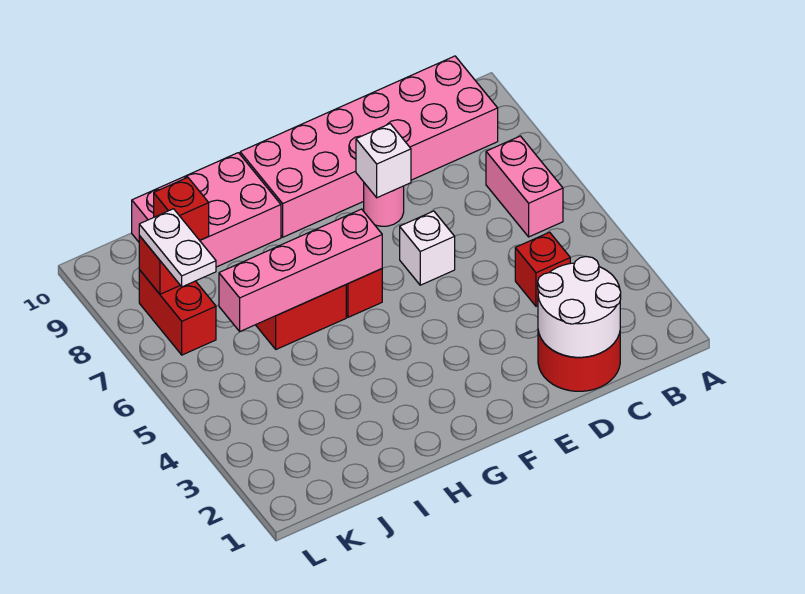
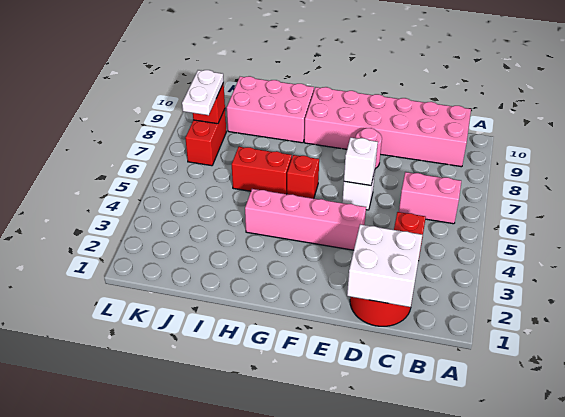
pink 1x2 brick [486,136,563,237] -> pink 1x2 brick turned to [399,172,461,224]
white 2x2 round brick [538,257,621,357] -> white 2x2 brick [347,224,422,307]
white 1x1 brick [356,124,411,198] -> white 1x1 brick moved to [344,138,378,186]
pink 1x4 brick [219,209,382,332] -> pink 1x4 brick moved to [245,189,366,250]
red 1x1 brick [154,177,209,240] -> none

